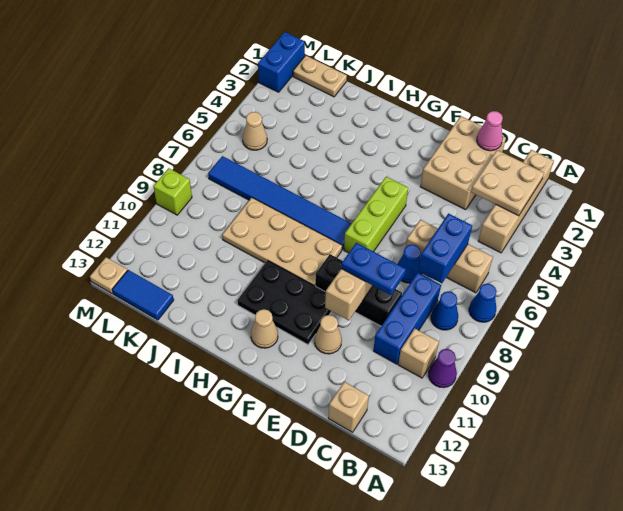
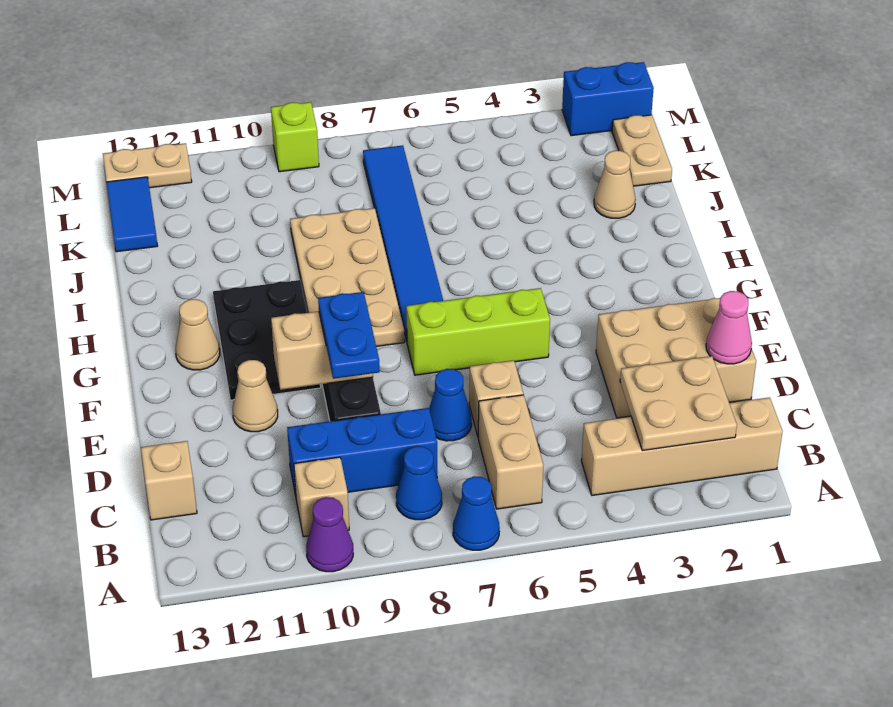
blue 1x2 brick [418,214,472,283] -> none
tan 1x1 cone [243,112,267,150] -> tan 1x1 cone moved to [594,151,636,218]
tan 1x1 plate [90,257,128,294] -> tan 1x2 plate [103,143,192,188]

